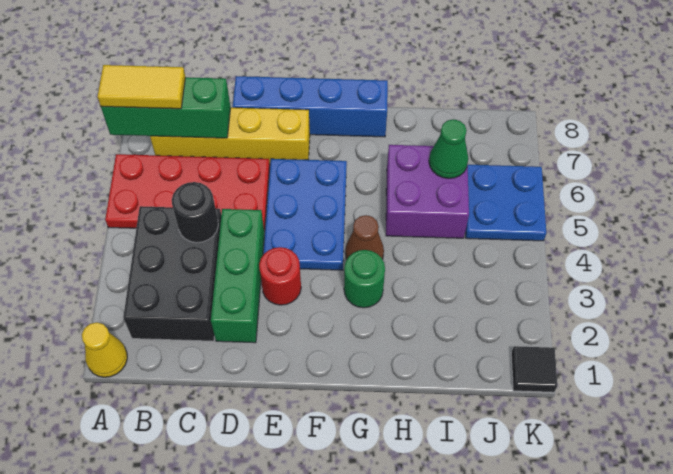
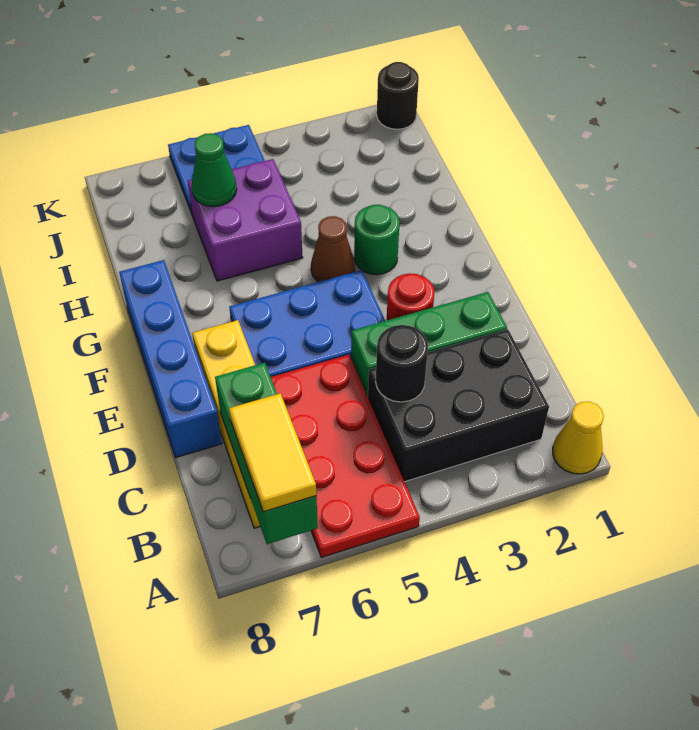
black 1x1 tile [511,346,557,392] -> black 1x1 round brick [377,62,419,129]

